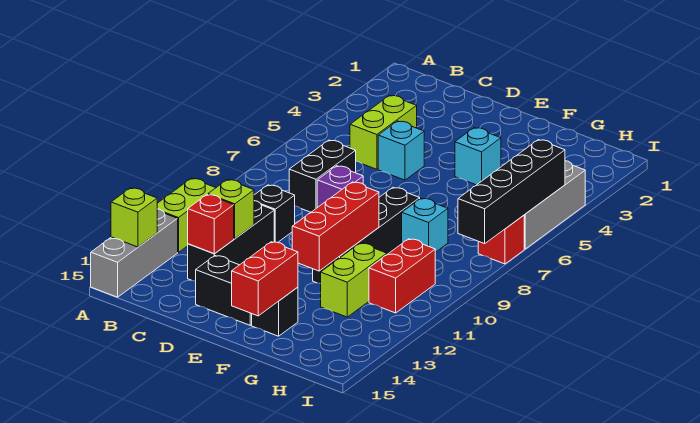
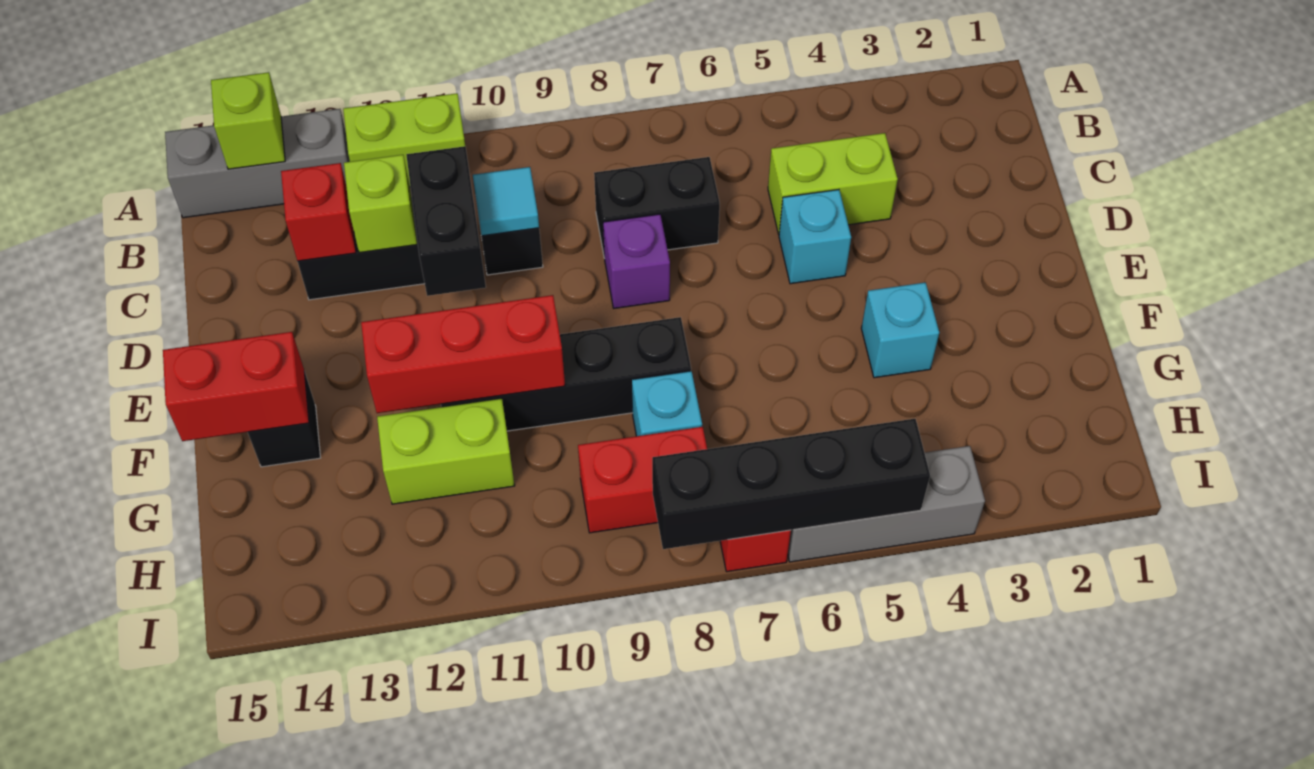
none -> cyan 1x1 tile [473,167,539,236]
black 1x2 brick [196,256,252,325] -> black 1x2 brick moved to [406,146,486,296]
red 1x2 brick [369,239,435,313] -> red 1x2 brick moved to [578,427,707,533]

